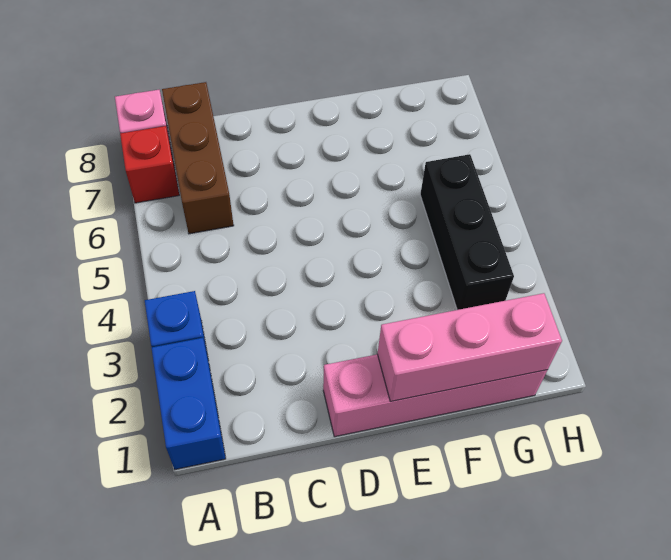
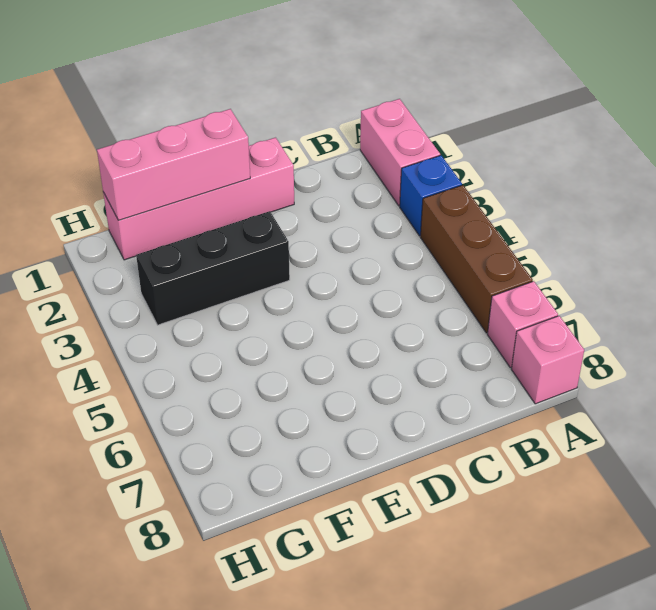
blue 1x2 brick [151,338,226,469] -> pink 1x2 brick [360,99,440,206]
red 1x1 brick [120,126,179,203] -> pink 1x1 brick [487,281,558,368]
brown 1x3 brick [162,82,234,234] -> brown 1x3 brick moved to [420,185,533,333]
black 1x3 brick [420,154,514,310] -> black 1x3 brick turned to [136,211,290,325]

